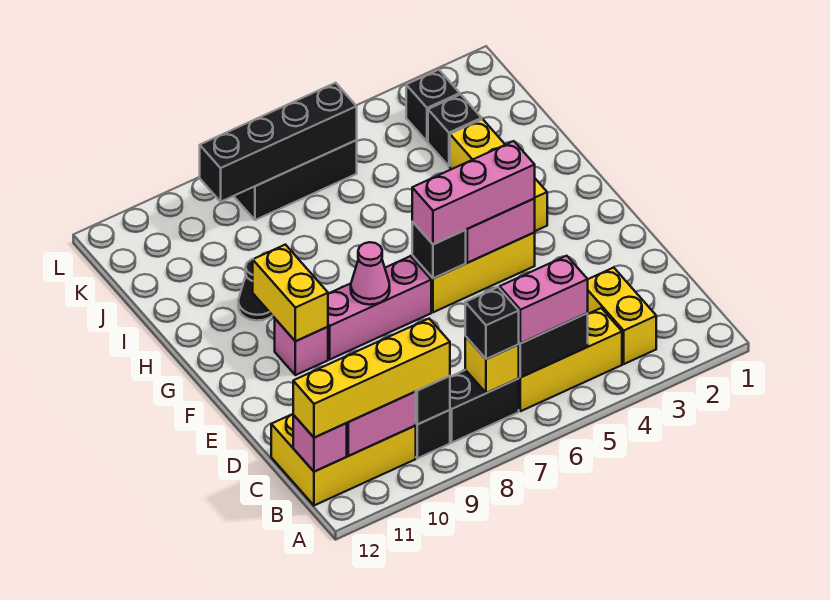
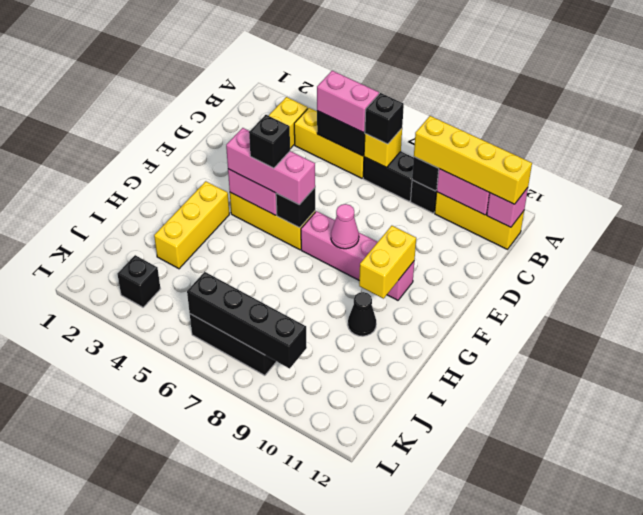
yellow 2x3 brick [271,414,416,506] -> yellow 1x3 brick [435,192,524,249]
black 1x1 brick [428,94,482,166] -> black 1x1 brick moved to [249,115,290,168]

